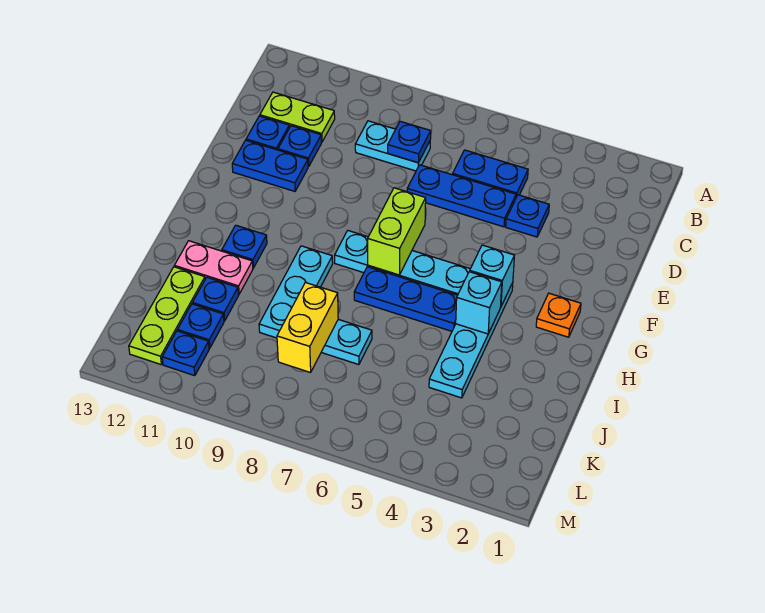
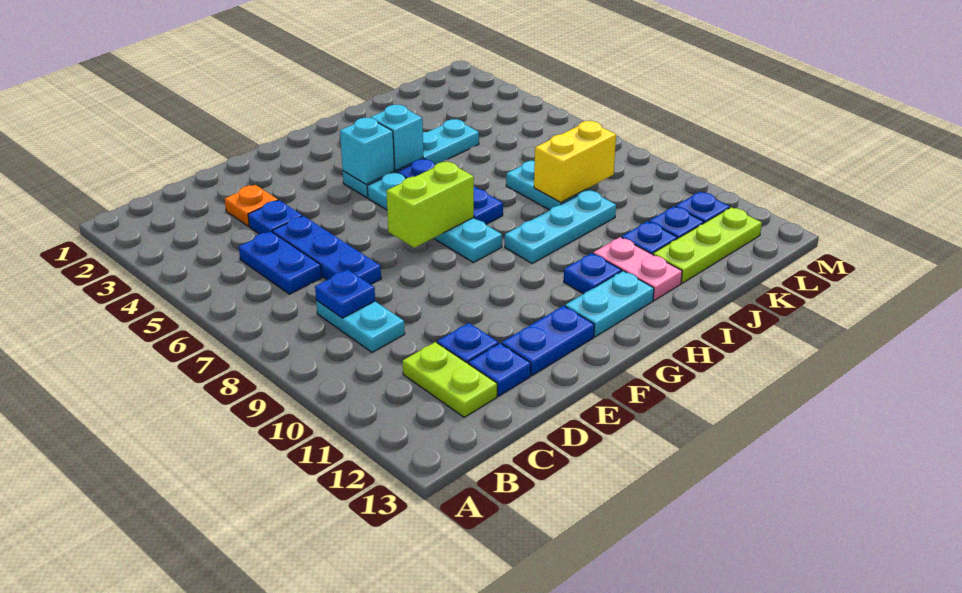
blue 1x2 plate [232,140,308,191] -> blue 1x2 plate turned to [502,306,595,376]
orange 1x1 plate [536,293,581,337] -> orange 1x1 plate moved to [225,185,278,226]
none -> cyan 1x2 plate [565,271,654,337]

